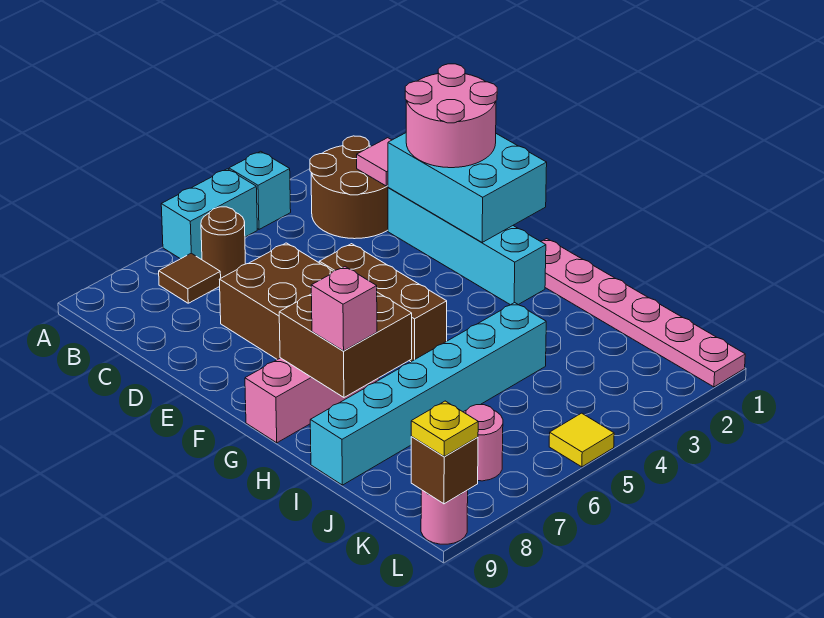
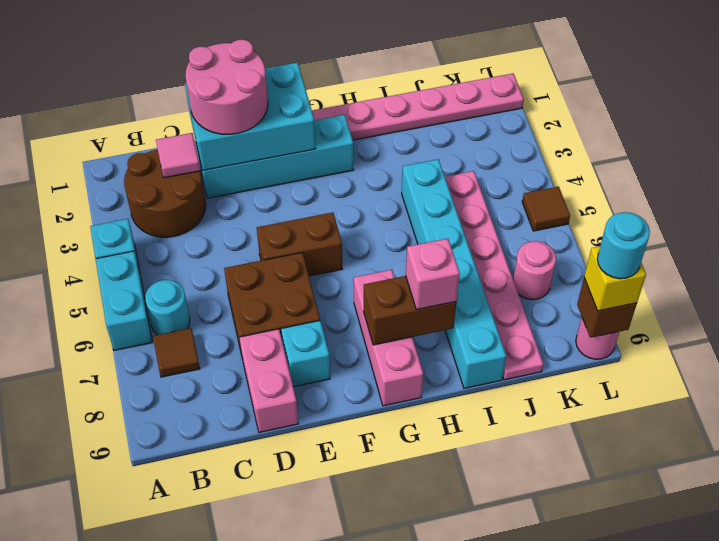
brown 1x1 round brick [201,207,245,278] -> cyan 1x1 round brick [145,280,190,335]
none -> pink 1x2 brick [239,329,298,432]
brown 1x3 brick [319,244,447,362] -> brown 1x2 brick [257,212,342,276]
none -> cyan 1x1 brick [281,321,330,387]
brown 2x2 brick [279,292,412,397] -> brown 1x2 brick [364,276,456,345]
none -> pink 1x6 plate [445,171,543,380]
yellow 1x1 tile [549,413,614,467] -> brown 1x1 tile [522,187,570,231]
yellow 1x1 plate [411,401,478,456] -> yellow 1x1 brick [584,246,646,311]
none -> cyan 1x1 round brick [597,212,650,279]

